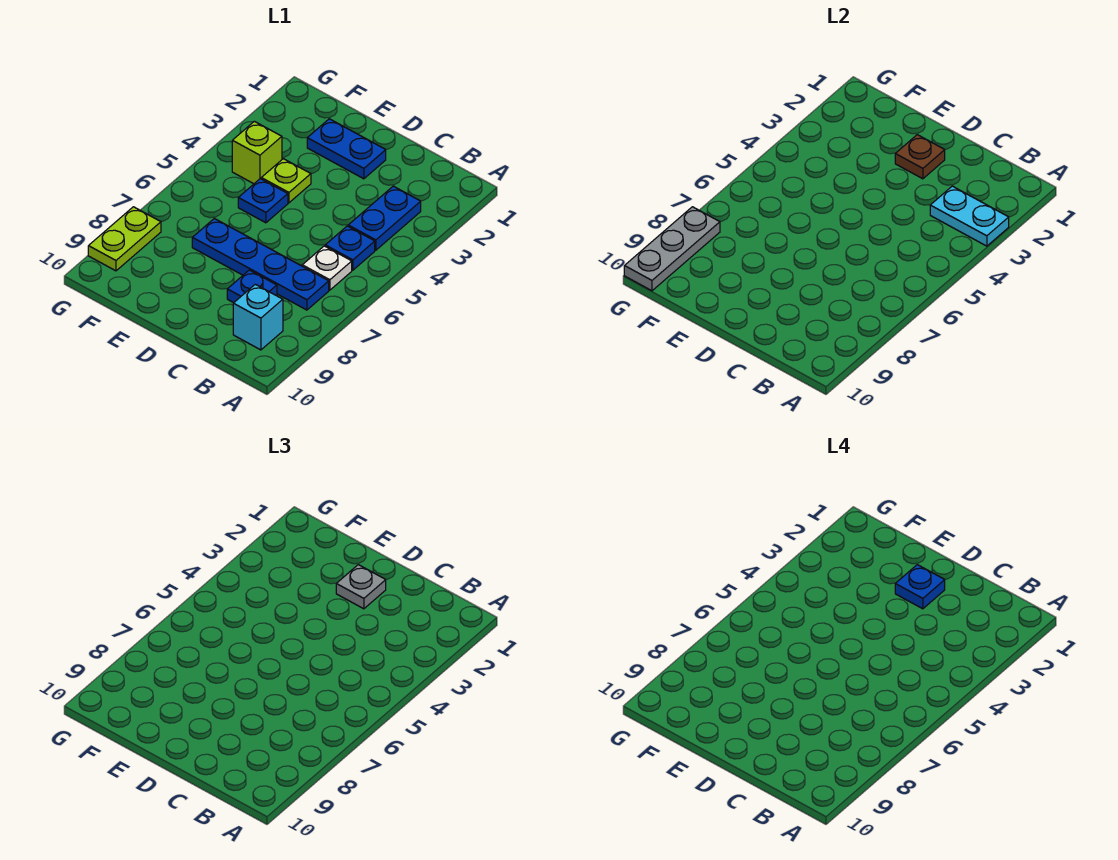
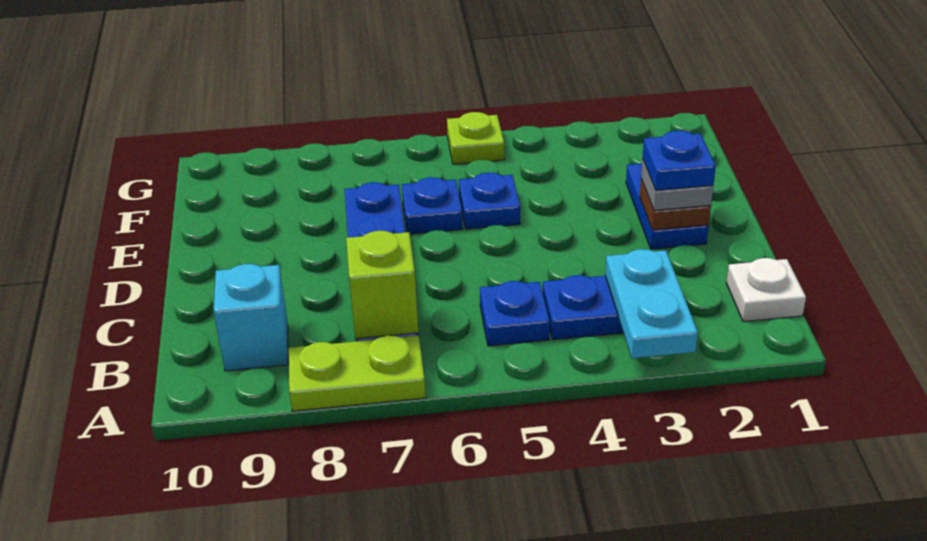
white 1x1 plate [302,246,352,290] -> white 1x1 plate moved to [726,258,806,322]
blue 1x1 plate [227,270,277,303] -> blue 1x1 plate moved to [402,177,463,234]
lime 1x1 plate [261,159,311,203] -> lime 1x1 plate moved to [447,112,504,164]
lime 1x1 brick [232,121,282,184] -> lime 1x1 brick moved to [346,231,418,339]
lime 1x2 plate [88,207,161,271] -> lime 1x2 plate moved to [289,336,426,411]
grey 1x3 plate [624,207,720,291] -> none

